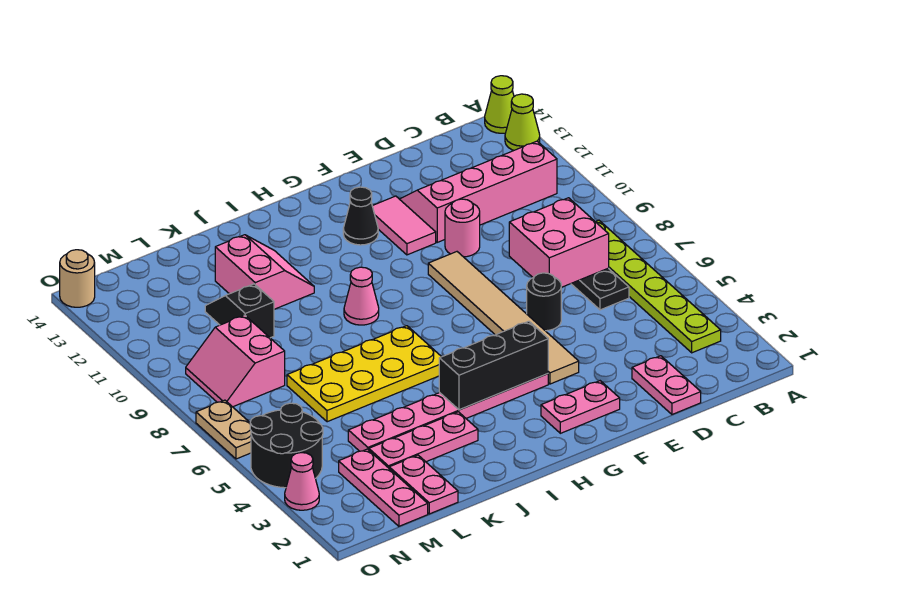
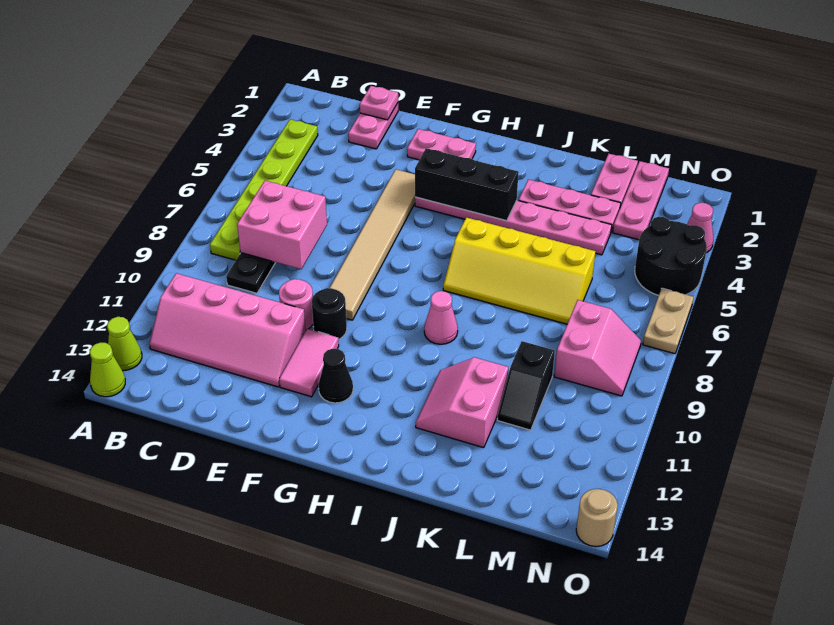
none -> pink 1x1 plate [360,86,398,120]
black 1x1 round brick [527,273,561,331] -> black 1x1 round brick moved to [312,288,347,340]
yellow 2x4 plate [287,326,441,422] -> yellow 2x4 slope [443,217,596,324]

